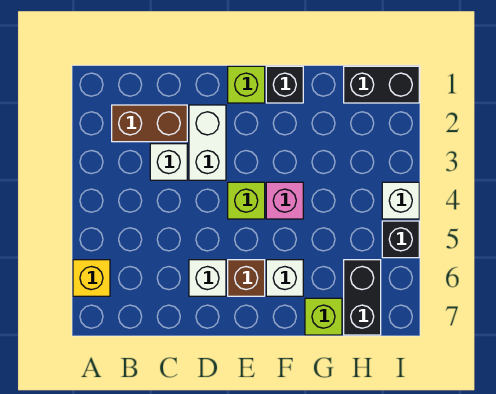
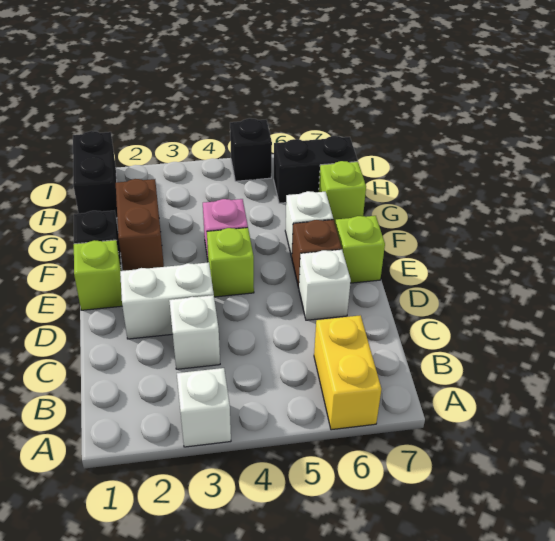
yellow 1x1 brick [73,260,110,296] -> yellow 1x2 brick [314,315,381,430]
brown 1x2 brick [112,105,187,142] -> brown 1x2 brick moved to [116,179,164,271]
none -> lime 1x1 brick [335,216,385,283]
white 1x1 brick [382,182,419,219] -> white 1x1 brick moved to [177,368,231,447]

